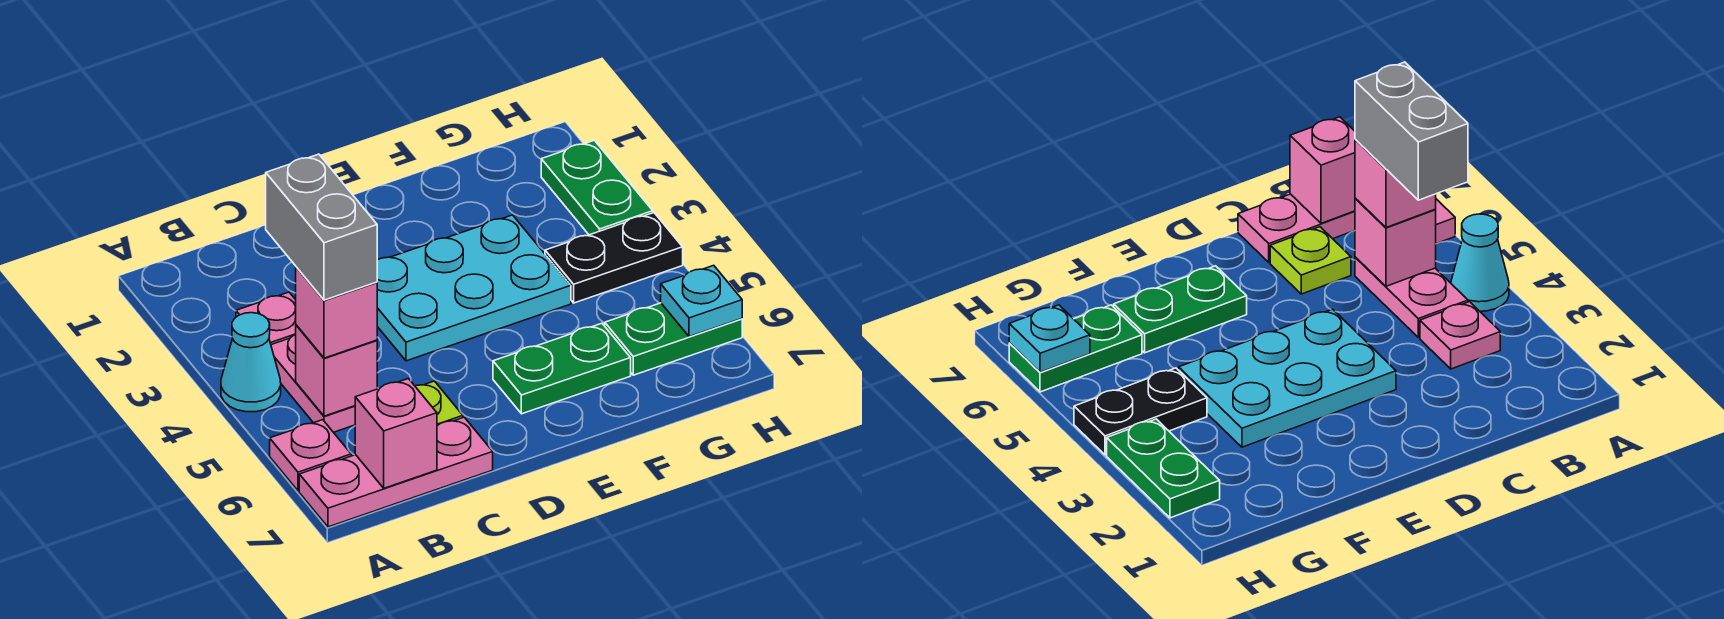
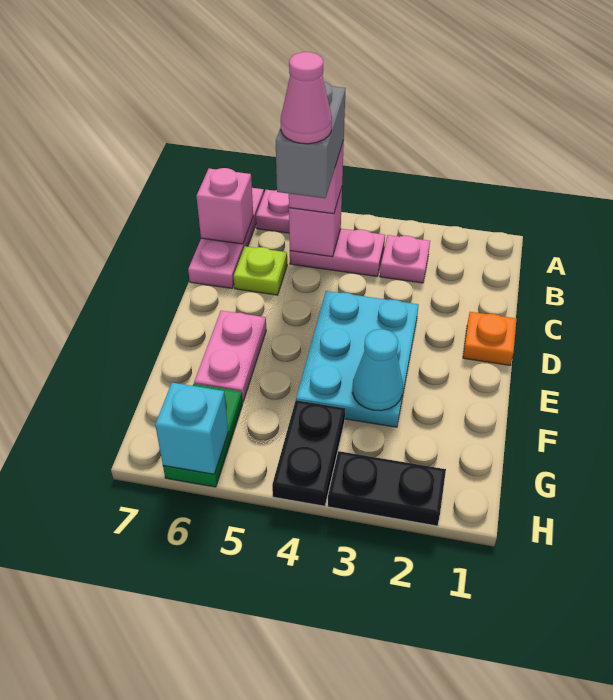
cyan 1x1 cone [221,313,281,412] -> cyan 1x1 cone moved to [352,329,403,411]
grey 1x2 brick [266,154,377,300] -> grey 1x2 brick turned to [276,82,345,198]
none -> pink 1x1 cone [281,52,332,144]
none -> orange 1x1 plate [463,312,516,365]
green 1x2 plate [493,323,631,414] -> pink 1x2 plate [194,311,266,402]
green 1x2 plate [541,140,653,235] -> black 1x2 plate [328,451,446,526]
cyan 1x1 plate [661,265,742,337] -> cyan 1x1 brick [155,383,228,474]

